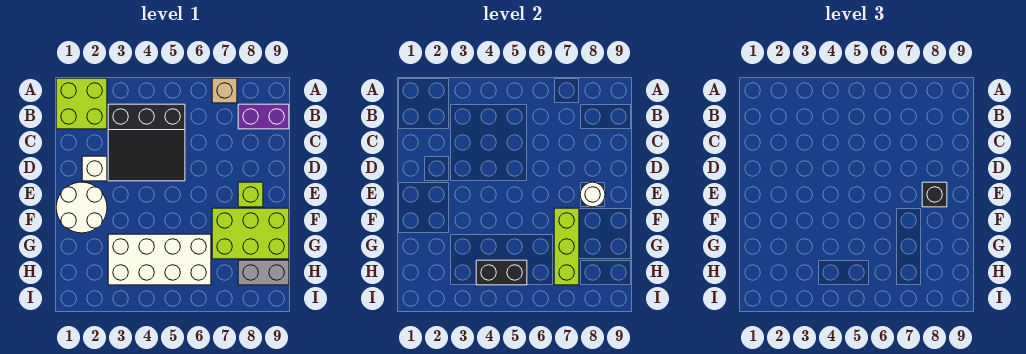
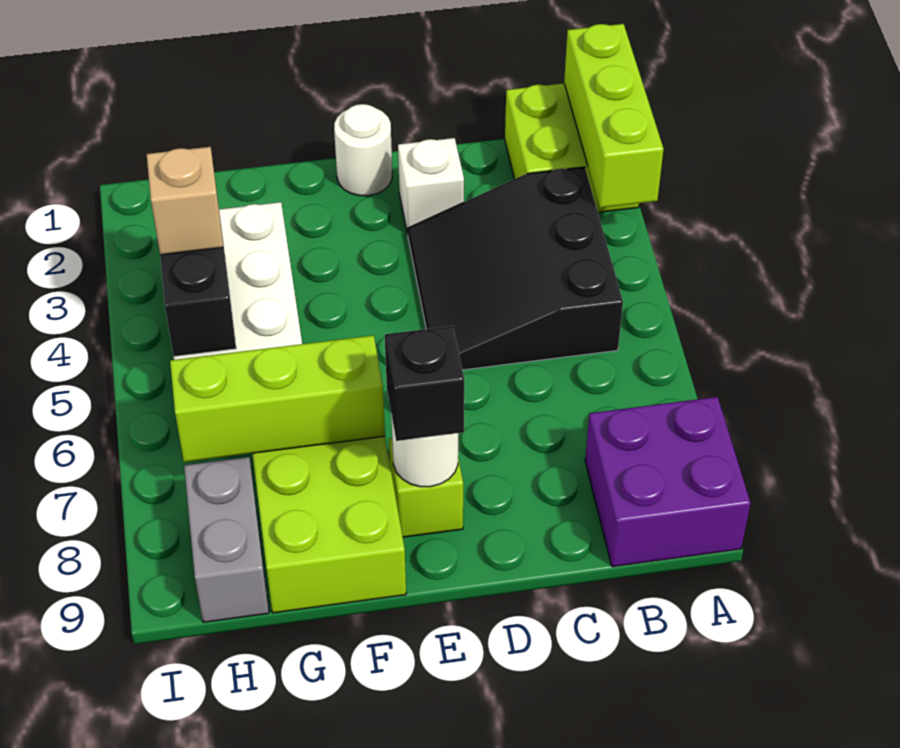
none -> lime 1x3 brick [564,24,664,208]
tan 1x1 brick [212,78,237,103] -> tan 1x1 brick moved to [147,147,223,255]
purple 1x2 brick [238,104,289,129] -> purple 2x2 brick [585,397,751,567]
white 2x2 round brick [56,182,107,233] -> white 1x1 round brick [334,104,392,196]

